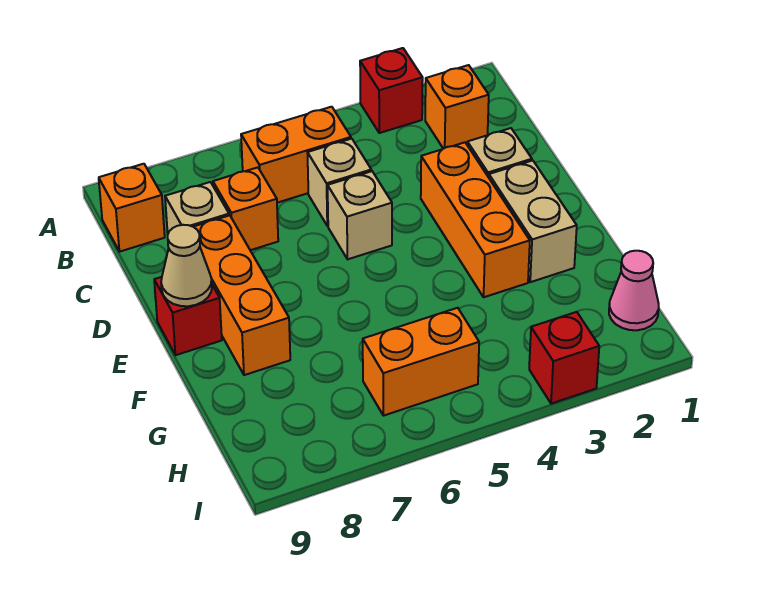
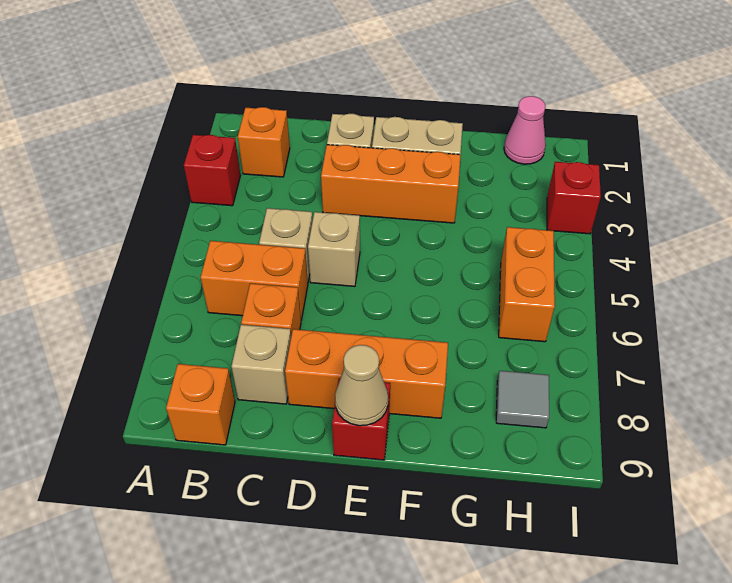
orange 1x2 brick [241,107,351,203] -> orange 1x2 brick turned to [201,241,308,320]
none -> grey 1x1 tile [496,371,549,428]

